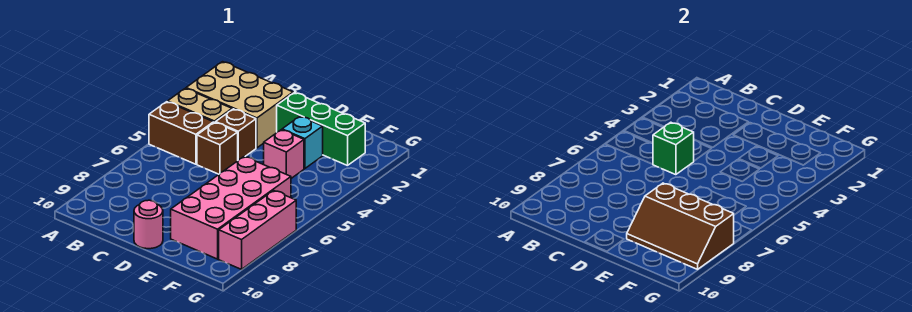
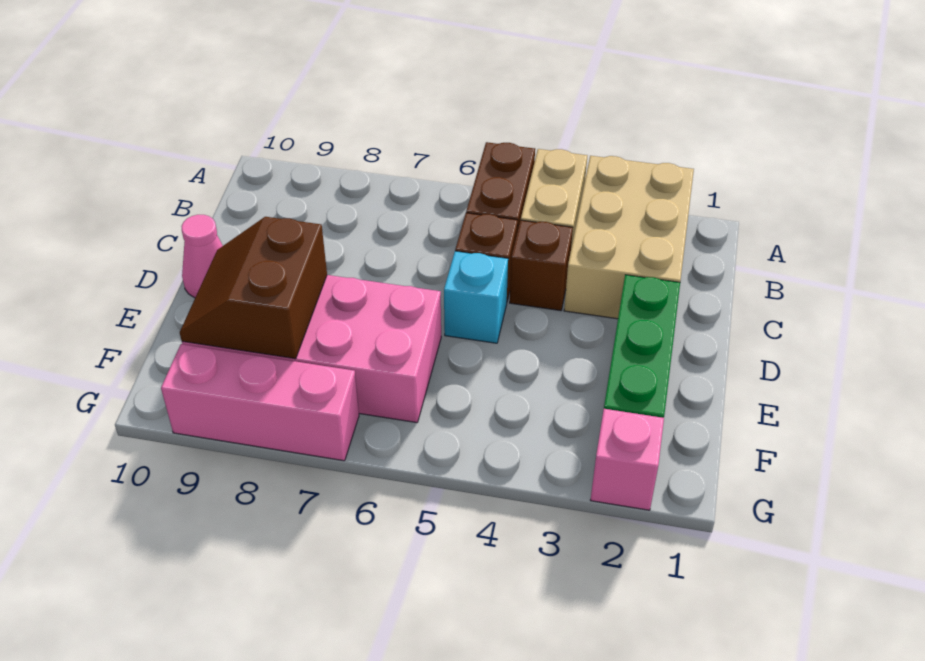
green 1x1 brick [653,122,694,175] -> none
pink 1x1 round brick [134,200,163,249] -> pink 1x1 cone [182,215,223,298]
cyan 1x1 brick [282,116,323,169] -> cyan 1x1 brick moved to [444,251,508,343]
pink 1x1 brick [264,130,304,178] -> pink 1x1 brick moved to [591,409,664,510]
brown 2x3 slope [627,183,734,269] -> brown 2x2 slope [180,217,327,359]

